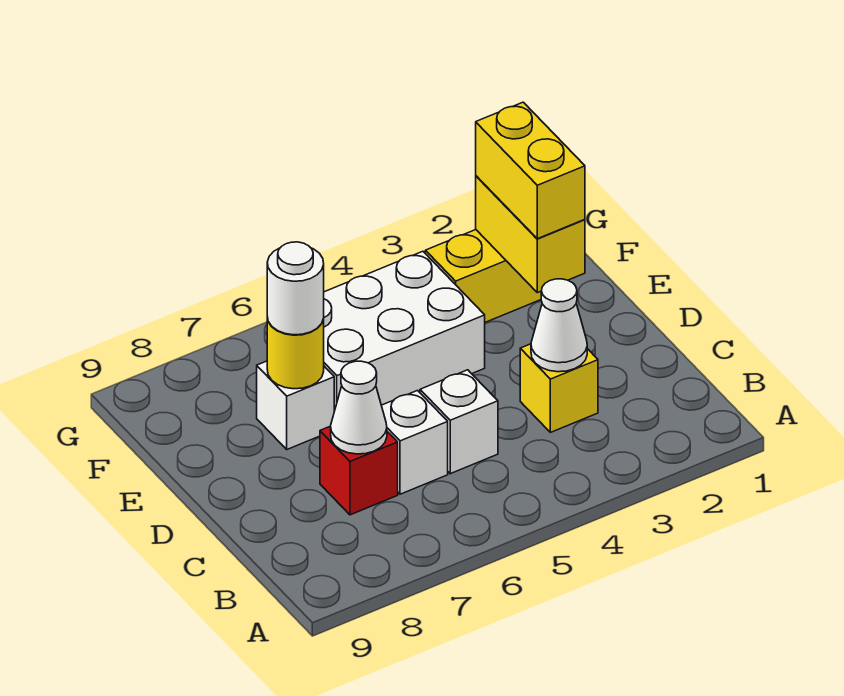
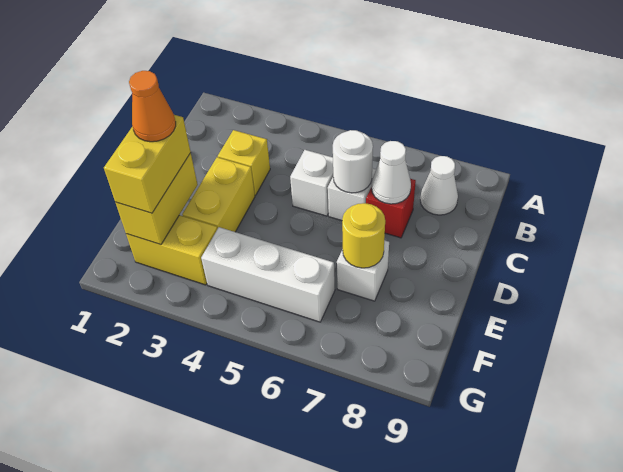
white 1x1 cone [531,279,587,372] -> white 1x1 cone moved to [420,156,458,215]
none -> yellow 1x2 brick [182,157,255,232]
none -> orange 1x1 cone [129,71,176,142]
white 2x3 brick [324,251,485,411] -> white 1x3 brick [201,227,335,322]
white 1x1 round brick [267,242,324,335] -> white 1x1 round brick moved to [333,130,373,193]

